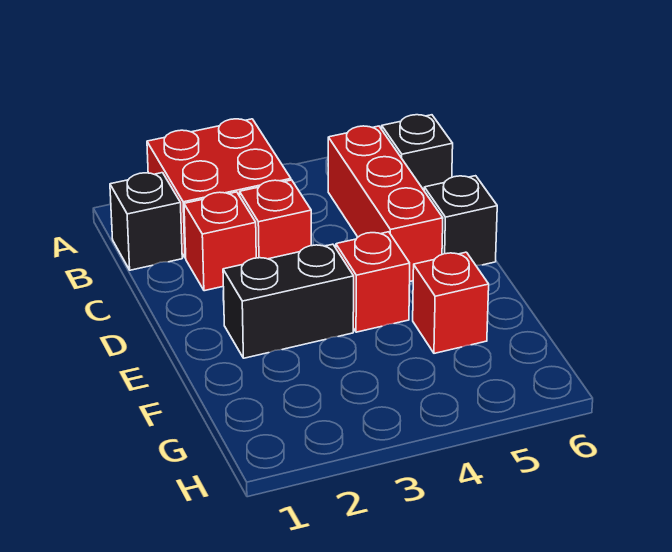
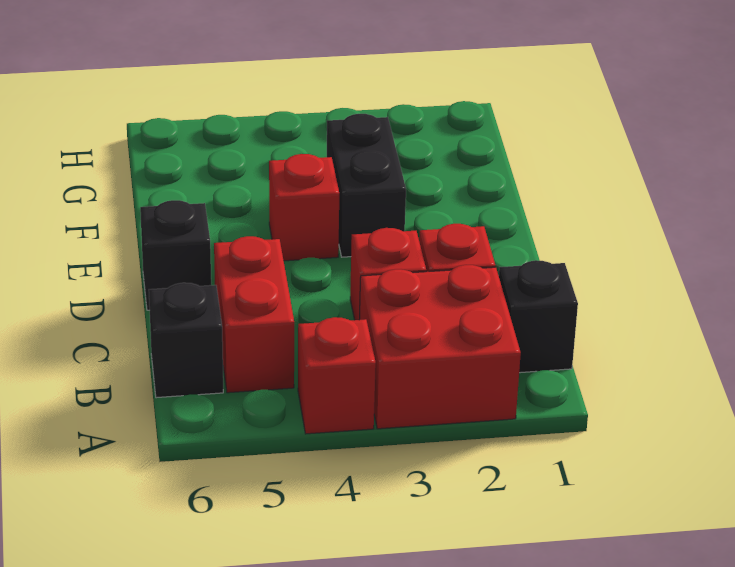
red 1x3 brick [328,126,443,281] -> red 1x2 brick [214,236,294,393]
black 1x2 brick [223,244,354,358] -> black 1x2 brick turned to [327,114,406,257]
red 1x1 brick [413,252,489,353] -> red 1x1 brick moved to [298,317,376,434]

